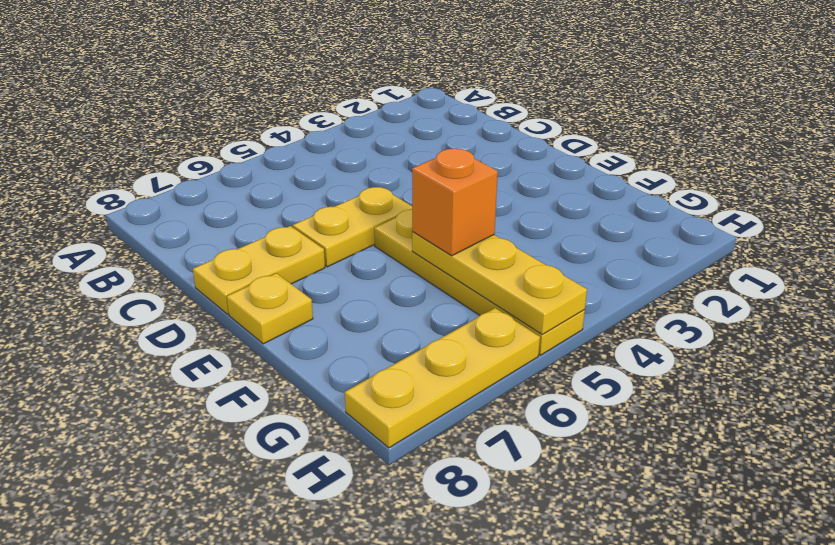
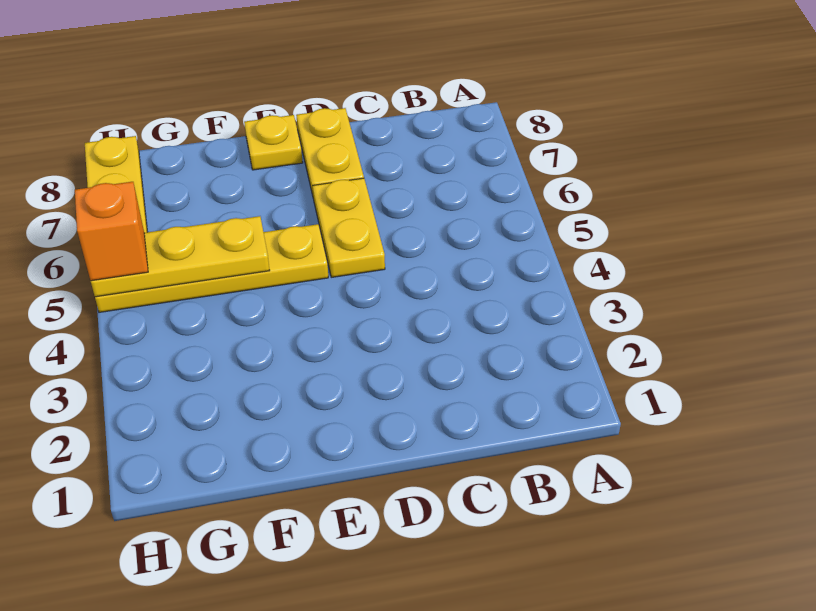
orange 1x1 brick [412,148,498,256] -> orange 1x1 brick moved to [75,182,148,281]

